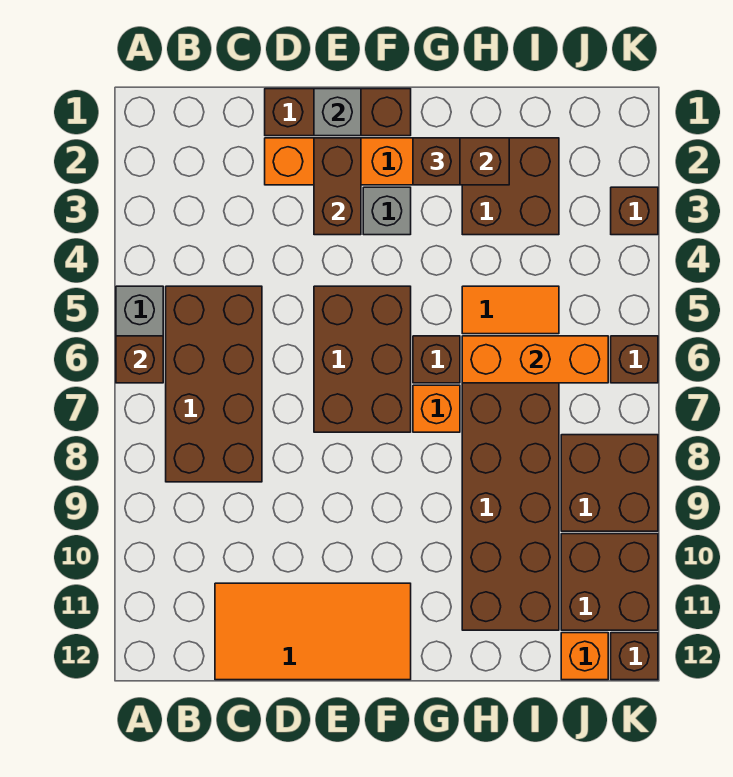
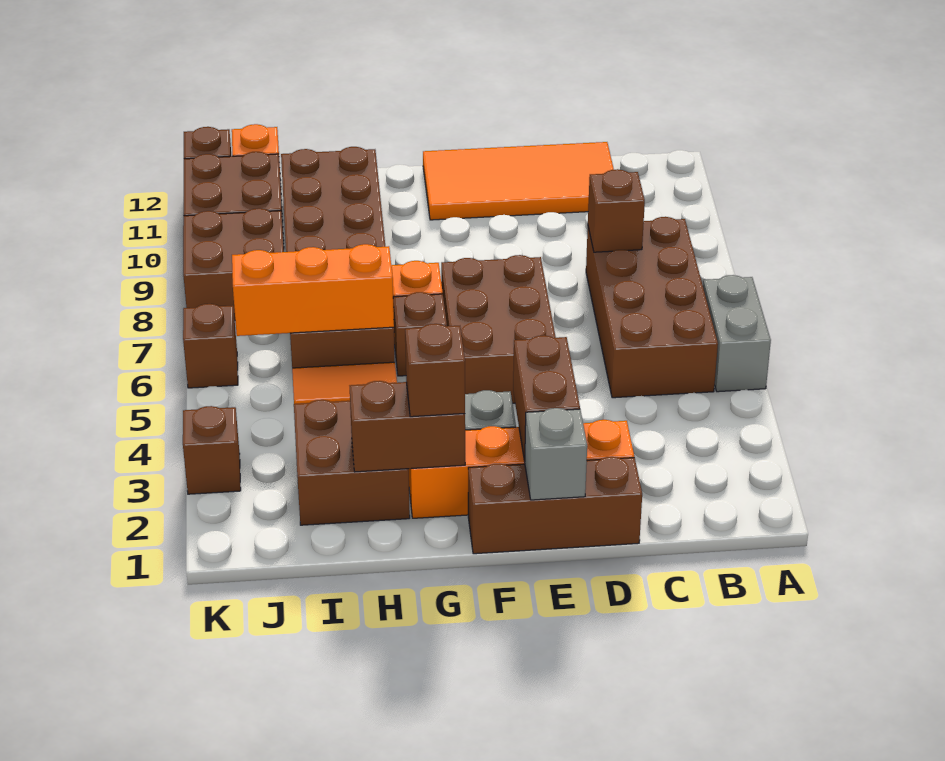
brown 1x1 brick [116,336,163,383] -> brown 1x1 brick moved to [588,169,645,252]

